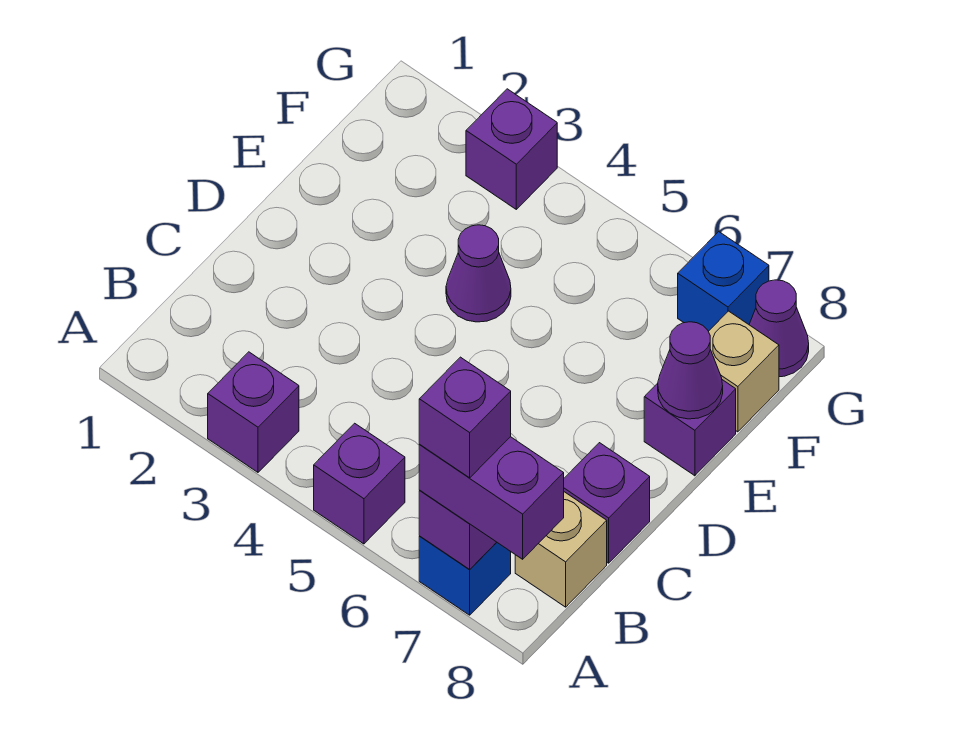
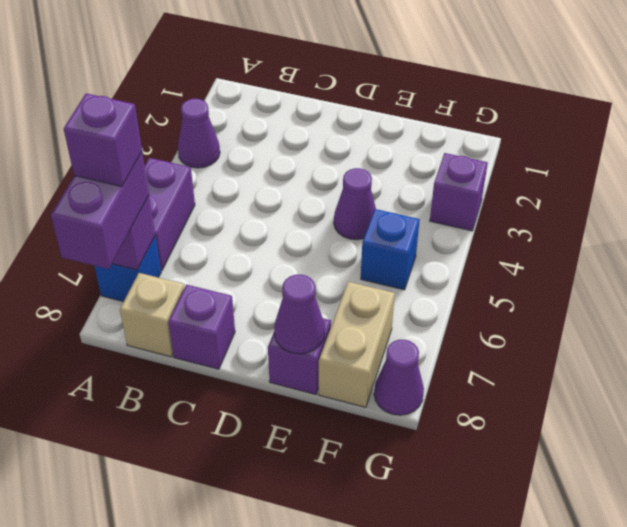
purple 1x1 brick [208,352,299,472] -> purple 1x1 cone [178,99,220,168]
purple 1x1 brick [314,423,405,544] -> purple 1x2 brick [145,158,195,270]
tan 1x1 brick [708,311,779,432] -> tan 1x2 brick [319,282,395,407]
blue 1x1 brick [678,232,769,331] -> blue 1x1 brick moved to [361,209,420,290]

